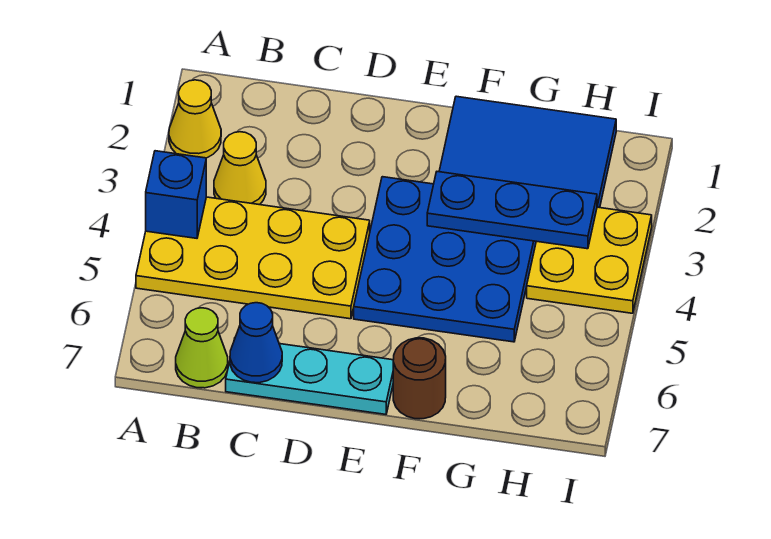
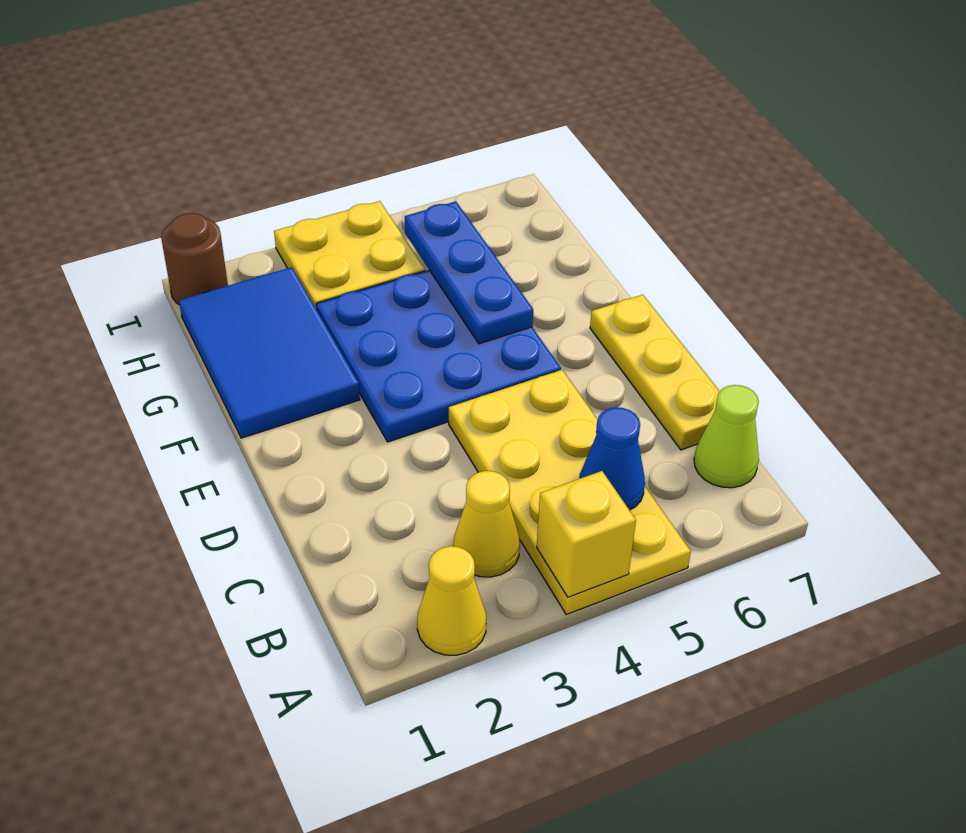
blue 1x1 brick [146,151,206,238] -> yellow 1x1 brick [537,471,636,597]
cyan 1x3 plate [226,344,393,414] -> yellow 1x3 plate [590,295,720,450]
blue 1x1 cone [230,303,282,383] -> blue 1x1 cone moved to [579,407,645,510]
blue 1x3 plate [427,172,597,249] -> blue 1x3 plate moved to [405,201,533,344]
brown 1x1 round brick [393,338,446,419] -> brown 1x1 round brick moved to [161,213,228,305]

